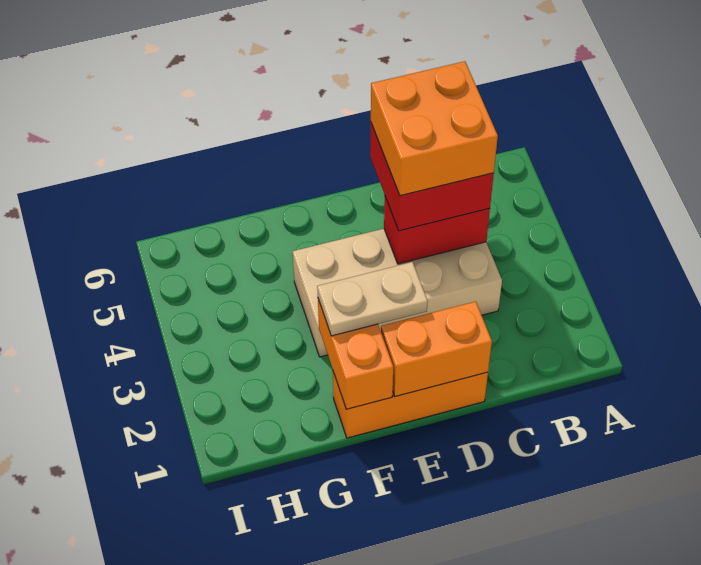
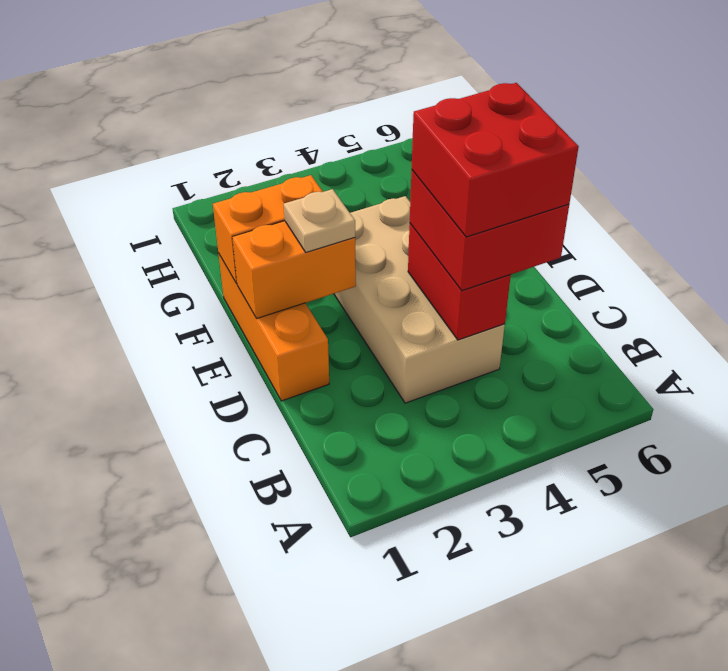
orange 2x2 brick [371,61,498,196] -> red 2x2 brick [412,83,579,237]
orange 1x2 brick [381,302,492,396] -> orange 1x2 brick turned to [232,221,356,318]
tan 1x2 plate [317,262,428,336] -> tan 1x1 plate [284,189,355,252]

